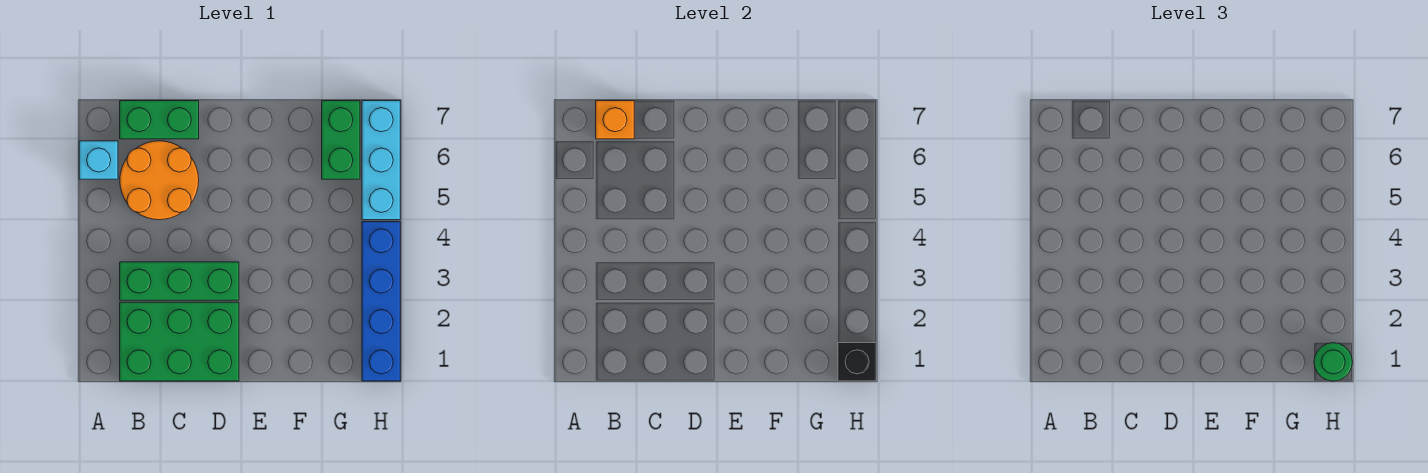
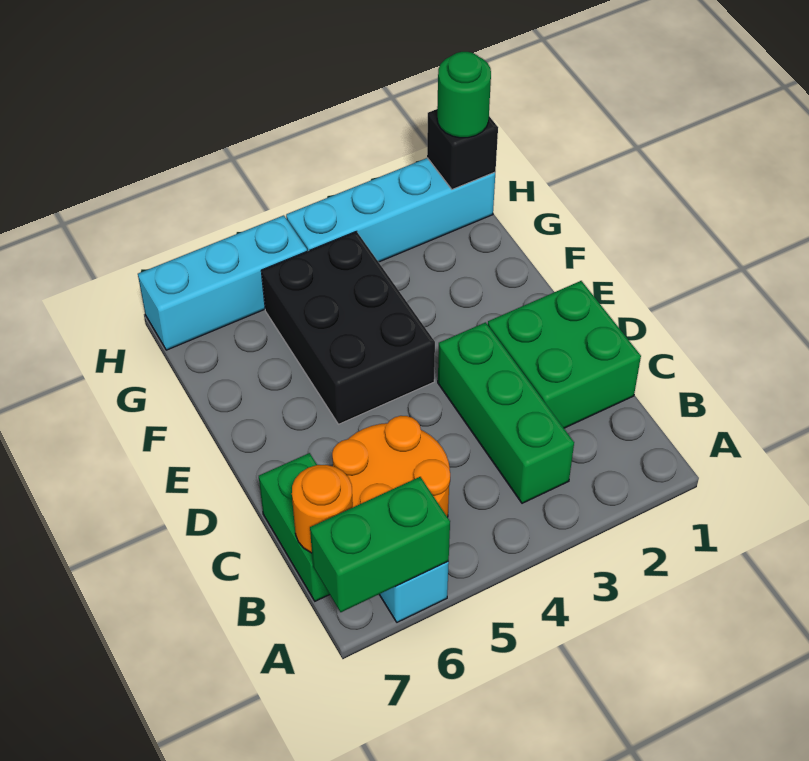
green 2x3 brick [120,302,239,381] -> green 2x2 brick [488,281,641,428]
orange 1x1 brick [596,101,634,139] -> orange 1x1 round brick [292,465,353,553]
none -> black 2x3 brick [261,231,435,424]
green 1x2 brick [322,101,360,179] -> green 1x2 brick moved to [310,477,450,612]
blue 1x4 brick [362,222,400,381] -> cyan 1x4 brick [286,158,495,262]

